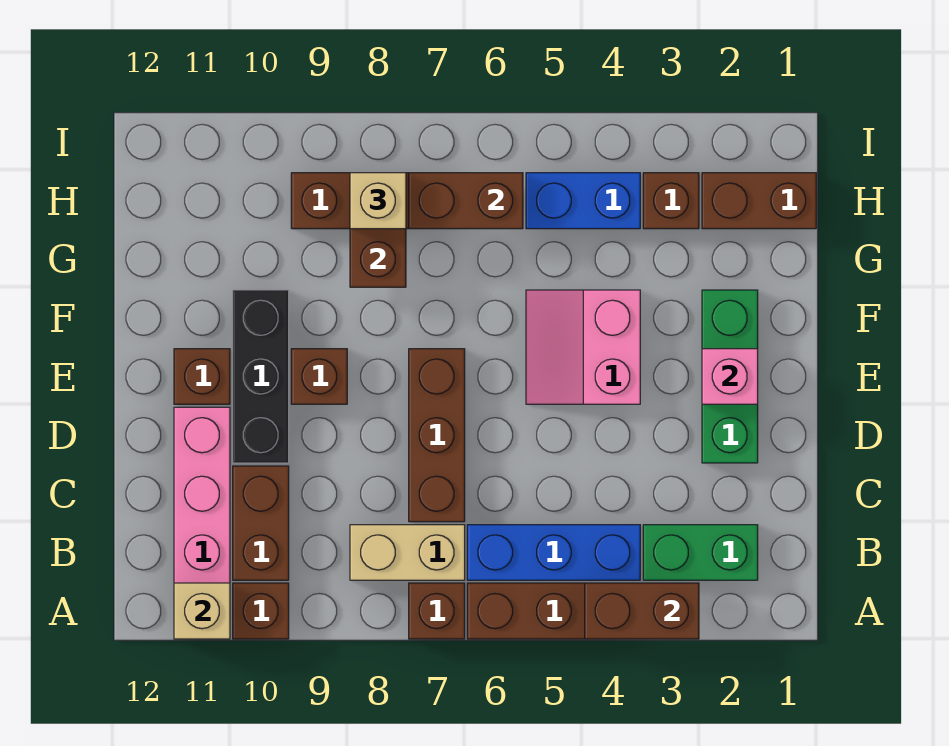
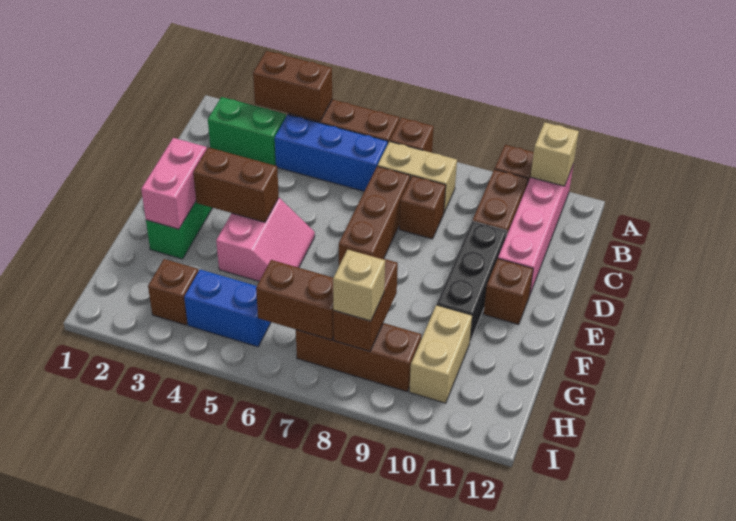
pink 1x1 brick [702,349,758,404] -> pink 1x2 brick [141,138,207,229]
brown 1x1 brick [291,349,347,404] -> brown 1x1 brick moved to [399,176,446,239]
none -> tan 1x2 brick [409,305,472,403]
brown 1x2 brick [702,173,816,229] -> brown 1x2 brick moved to [193,147,279,222]

